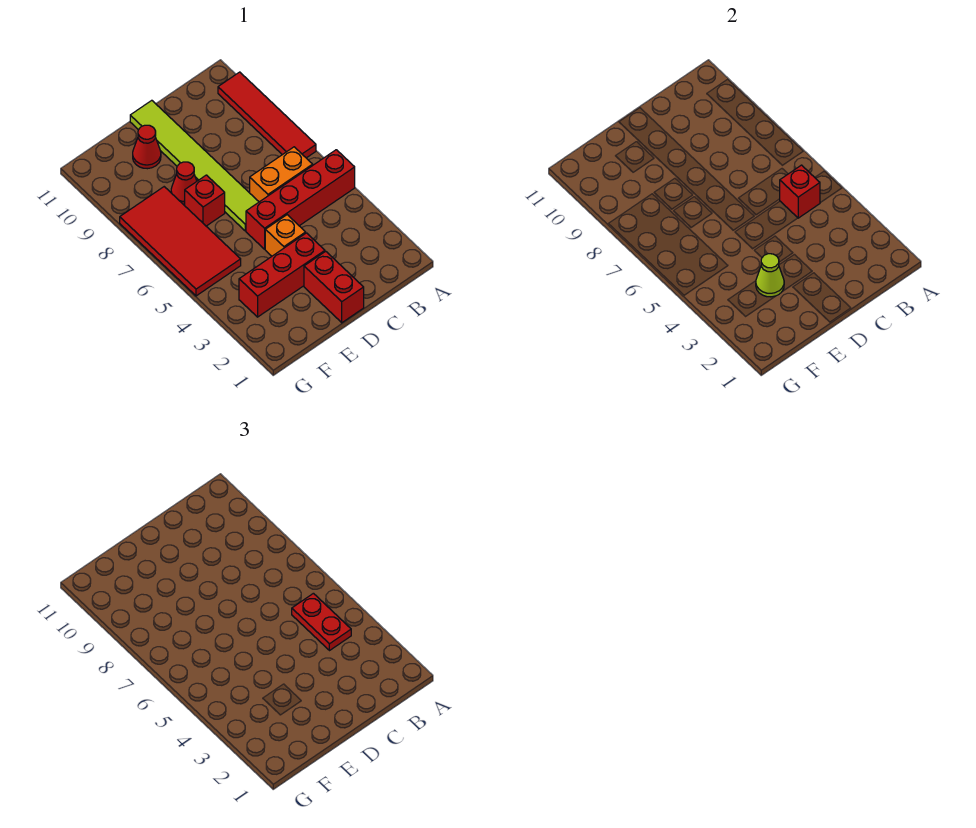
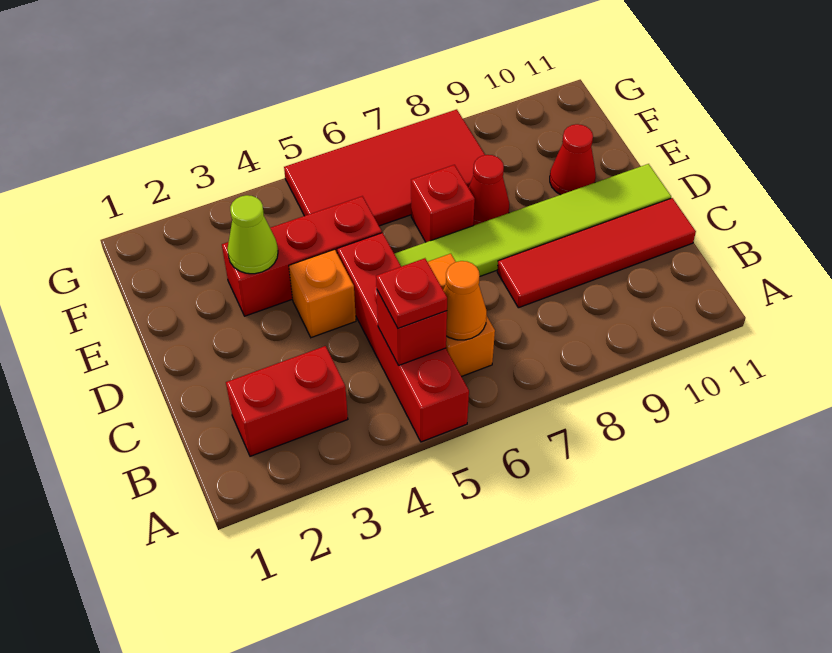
red 1x4 tile [218,72,316,158] -> red 1x4 tile moved to [497,198,696,308]
red 1x2 plate [292,593,351,651] -> red 1x1 plate [376,258,447,328]
none -> orange 1x1 cone [443,261,487,340]
red 1x2 brick [304,251,364,323] -> red 1x2 brick moved to [226,346,348,456]
red 1x3 brick [239,233,325,317] -> red 1x3 brick turned to [222,196,382,316]

